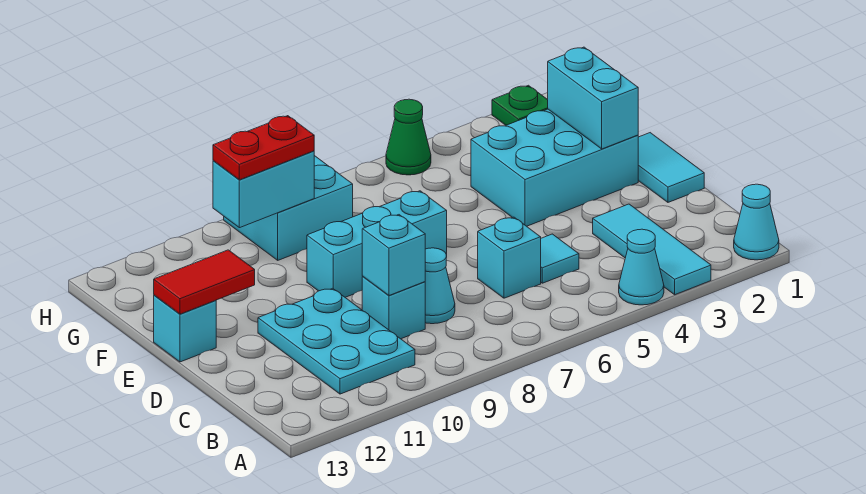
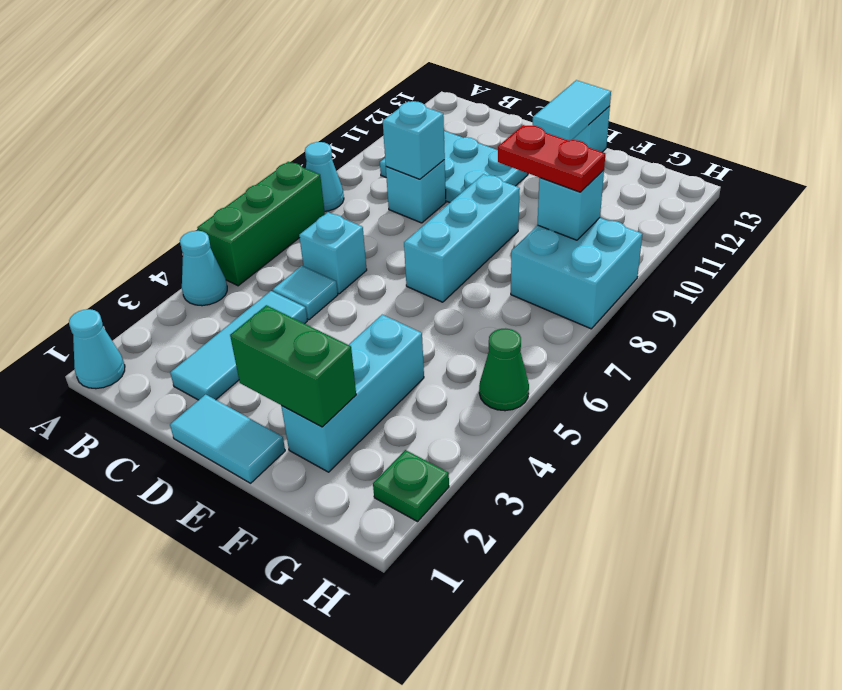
cyan 1x3 tile [593,204,711,295] -> cyan 1x3 tile turned to [170,291,307,400]
none -> green 1x3 brick [197,162,325,286]
cyan 1x1 cone [425,248,455,324] -> cyan 1x1 cone moved to [305,142,344,211]
cyan 2x3 brick [471,109,638,226] -> cyan 1x3 brick [281,315,424,472]
cyan 1x2 brick [548,47,638,149] -> green 1x2 brick [230,305,356,427]
red 1x2 tile [154,250,255,314] -> cyan 1x2 tile [533,80,611,140]
cyan 1x2 brick [213,151,314,228] -> cyan 1x1 brick [537,170,604,240]
red 1x2 plate [213,116,314,180] -> red 1x2 plate turned to [498,125,605,192]

